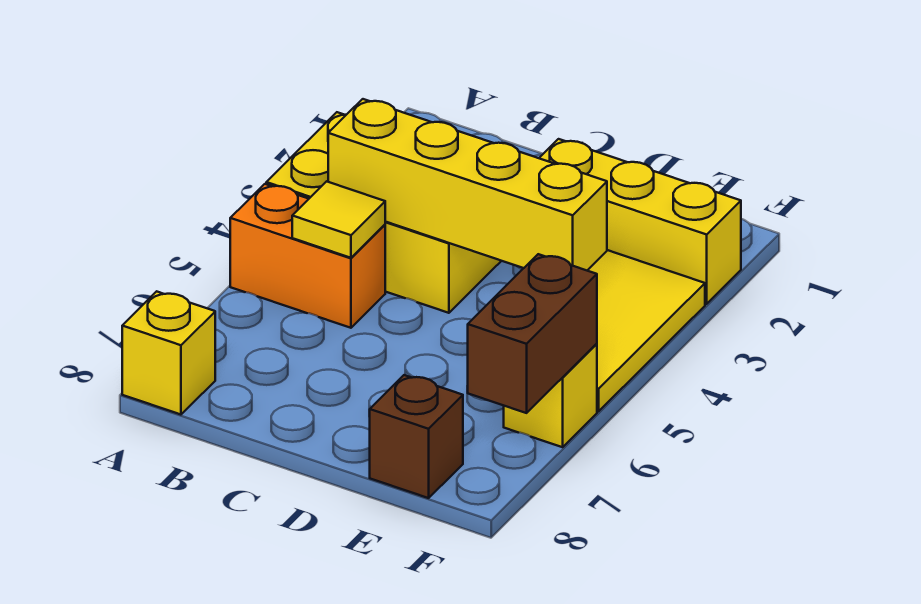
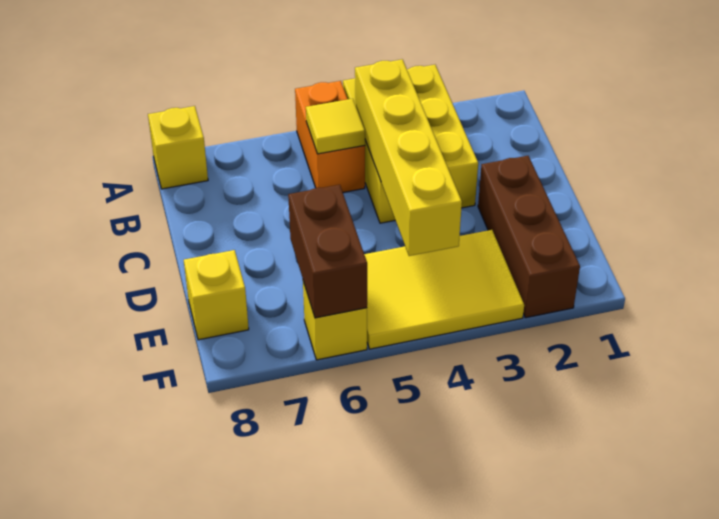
yellow 1x3 brick [539,139,741,304] -> brown 1x3 brick [478,156,580,318]
brown 1x1 brick [370,375,463,498] -> yellow 1x1 brick [184,250,249,340]
brown 1x2 brick [467,254,597,413] -> brown 1x2 brick turned to [288,185,367,318]

